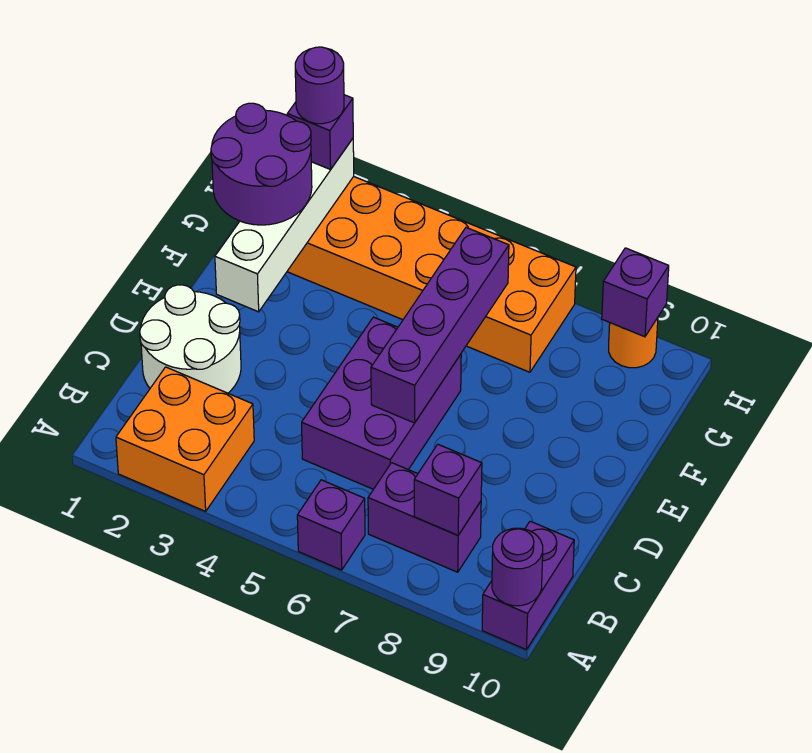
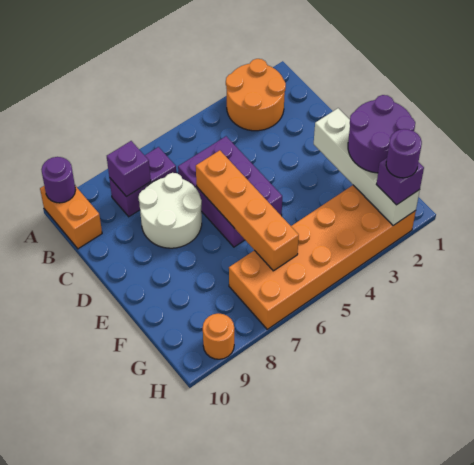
orange 2x2 brick [116,367,254,511] -> orange 2x2 round brick [226,59,286,131]
purple 1x1 brick [297,480,365,570] -> none
purple 1x2 brick [482,521,574,650] -> orange 1x2 brick [40,186,102,249]
white 2x2 round brick [140,285,241,393] -> white 2x2 round brick moved to [138,173,202,248]
purple 1x4 brick [371,228,509,423] -> orange 1x4 brick [196,150,299,271]
purple 1x1 brick [602,248,669,337] -> none

